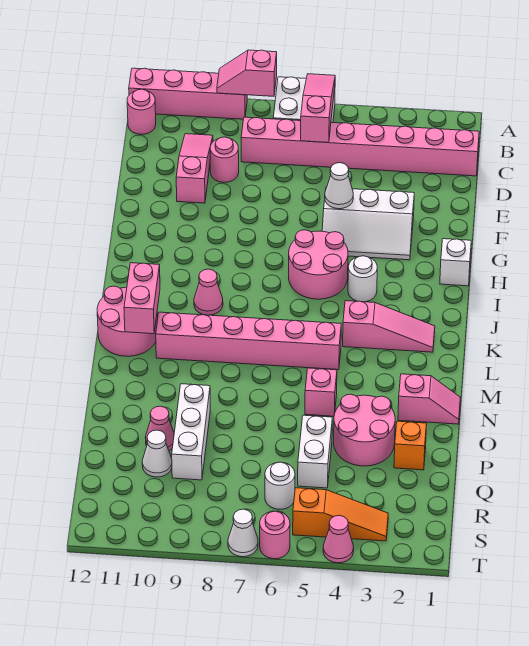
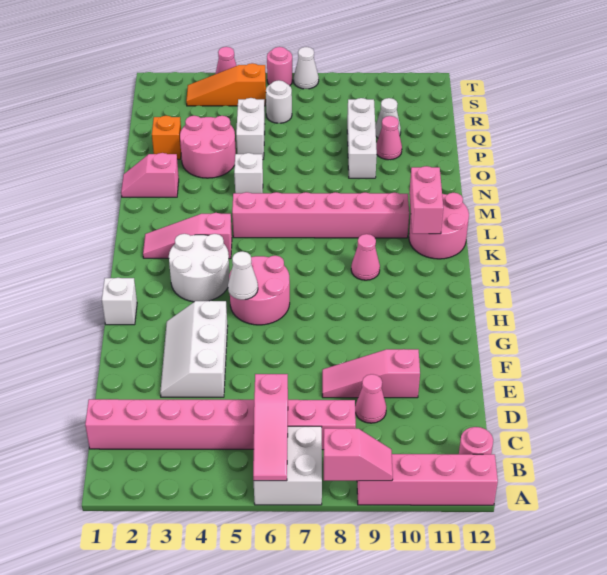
pink 1x3 slope [176,134,213,203] -> pink 1x3 slope turned to [322,349,420,398]
pink 1x1 round brick [210,137,239,182] -> pink 1x1 cone [355,374,386,423]
white 2x3 slope [322,187,414,260] -> white 2x3 slope turned to [160,301,228,397]
white 1x1 cone [325,163,353,209] -> white 1x1 cone moved to [228,251,258,300]
white 1x1 round brick [348,256,377,302] -> white 2x2 round brick [169,234,229,302]
pink 1x1 brick [305,368,337,416] -> white 1x1 brick [234,153,263,193]

